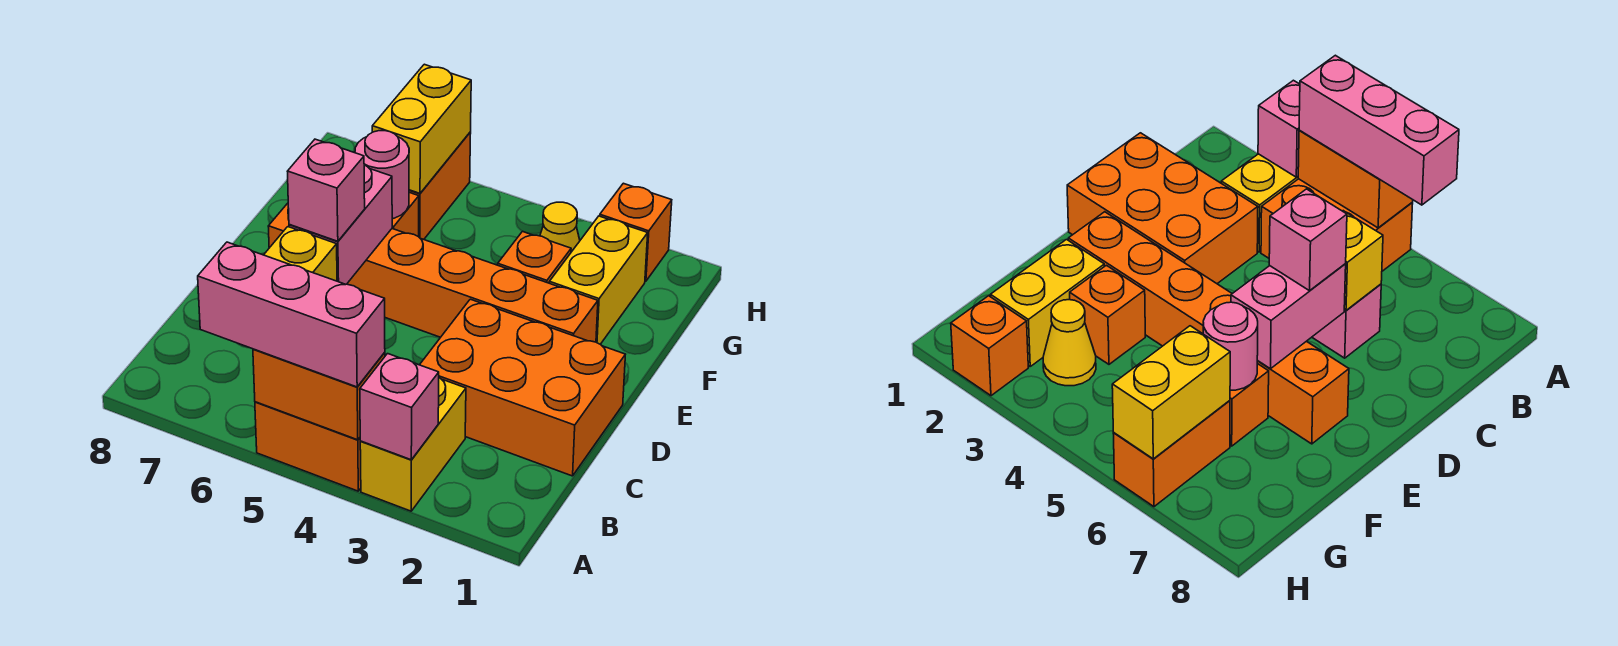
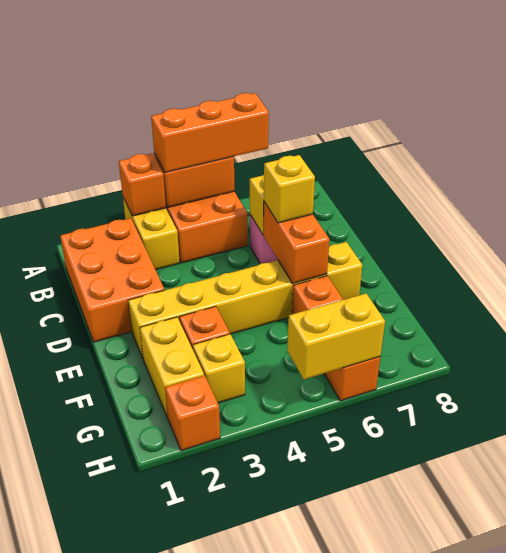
pink 1x1 brick [360,354,439,460] -> orange 1x1 brick [119,153,166,216]
pink 1x3 brick [198,242,385,387] -> orange 1x3 brick [151,93,269,172]
orange 2x3 brick [420,299,625,476] -> orange 2x3 brick turned to [60,218,164,342]
pink 1x2 brick [289,165,392,284] -> orange 1x2 brick [264,202,329,283]
pink 1x1 brick [287,139,365,241] -> yellow 1x1 brick [264,155,315,223]
orange 1x6 brick [268,203,598,342] -> yellow 1x6 brick [128,242,362,358]
pink 1x1 round brick [355,131,409,219] -> none
yellow 1x1 cone [540,202,580,252] -> yellow 1x1 brick [193,334,245,403]
yellow 1x2 brick [372,64,471,193] -> yellow 1x2 brick turned to [287,294,385,379]

